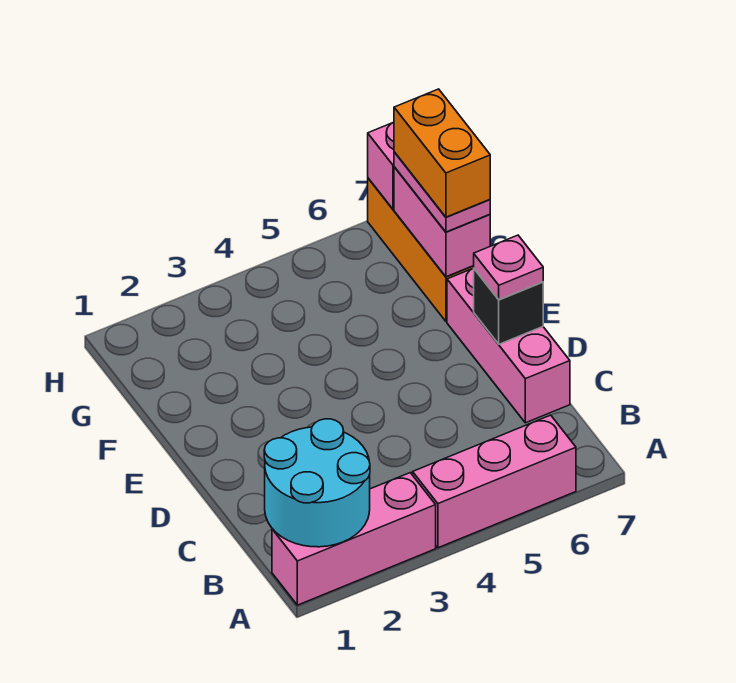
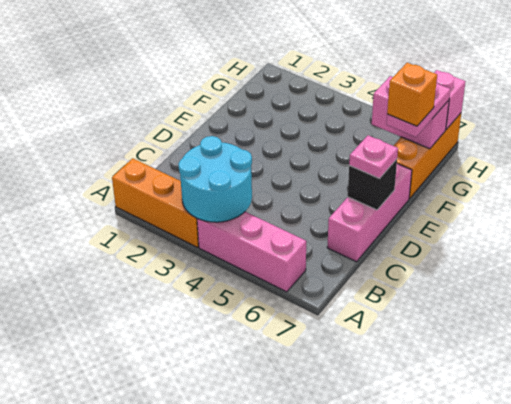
pink 1x3 brick [272,473,436,605] -> orange 1x3 brick [112,158,199,247]
cyan 2x2 round brick [264,419,370,547] -> cyan 2x2 round brick moved to [178,136,252,222]
pink 1x2 brick [394,167,490,277] -> pink 1x2 brick turned to [372,76,449,149]
orange 1x2 brick [394,89,490,217] -> orange 1x1 brick [387,63,437,126]

